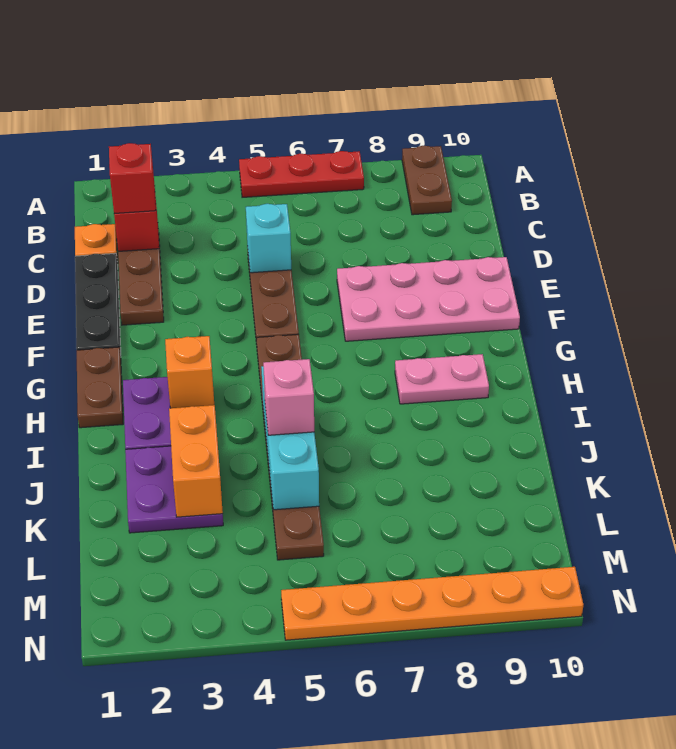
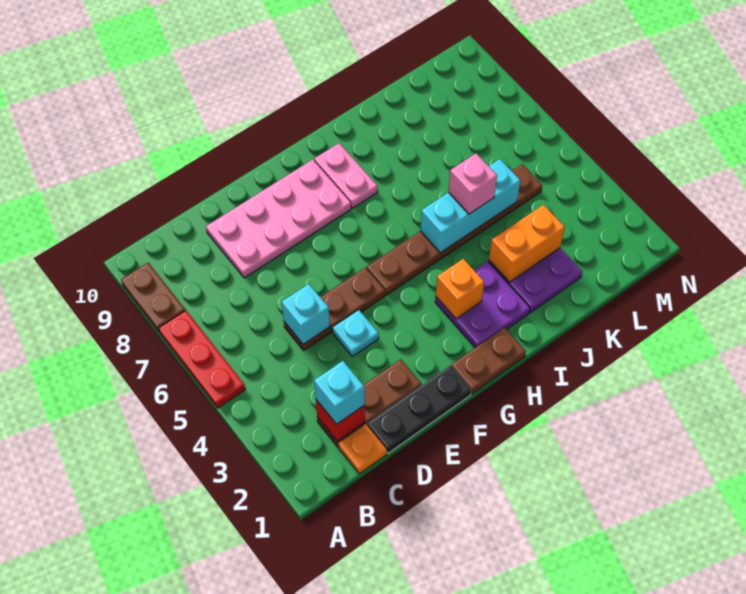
brown 1x2 plate [402,146,452,215] -> brown 1x2 plate turned to [121,263,185,333]
red 1x1 brick [109,143,156,213] -> cyan 1x1 brick [314,361,365,424]
none -> cyan 1x1 plate [332,310,379,356]
pink 2x4 plate [337,257,520,341] -> pink 2x4 plate turned to [206,160,351,278]
orange 1x6 plate [281,567,583,640] -> none

